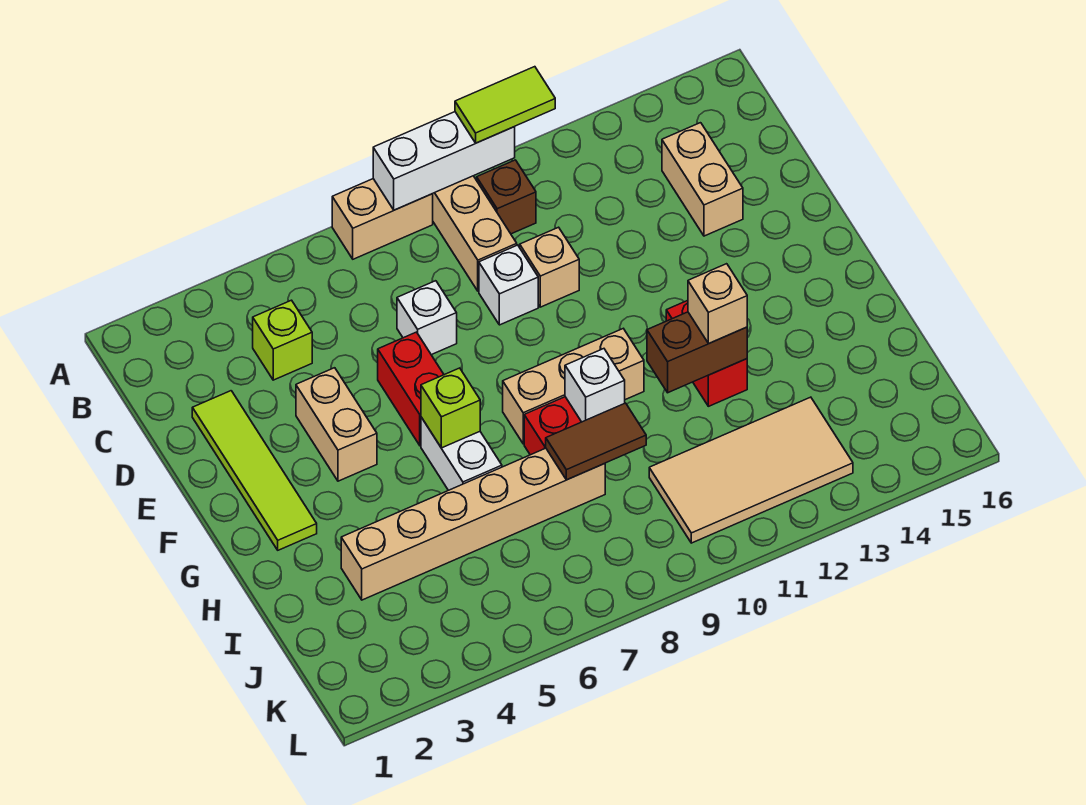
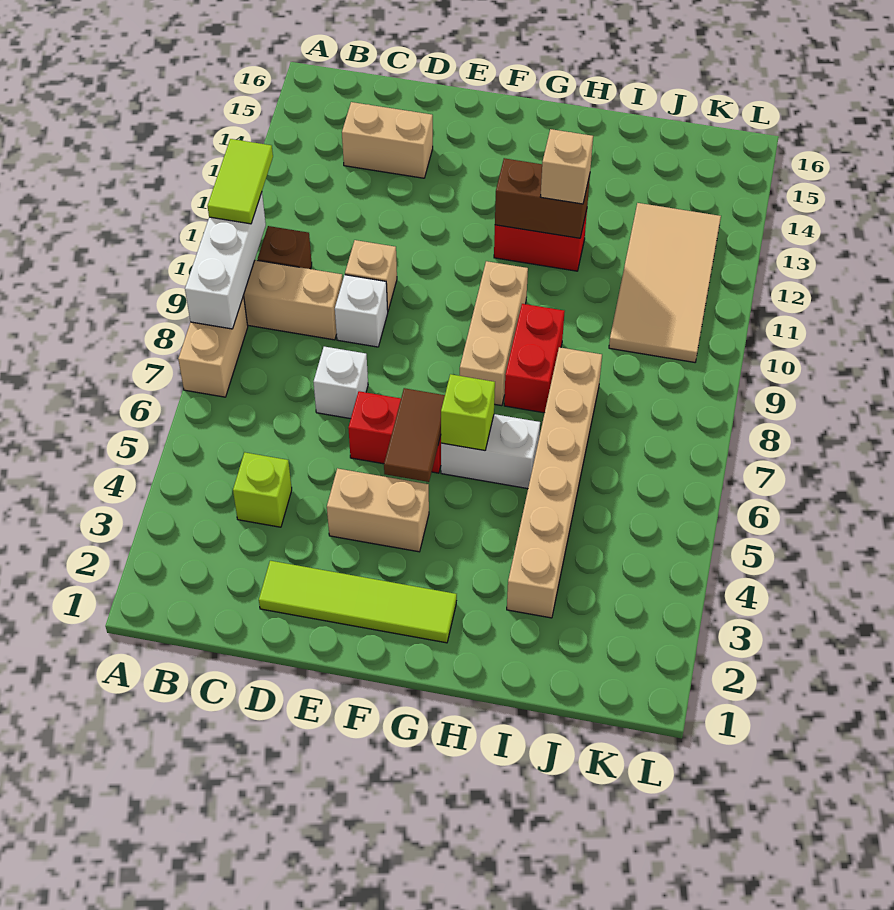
white 1x1 brick [565,349,625,422] -> none
brown 1x2 brick [647,312,747,393] -> brown 1x2 brick turned to [495,158,590,238]
brown 1x2 tile [546,403,646,480] -> brown 1x2 tile moved to [384,388,445,482]

